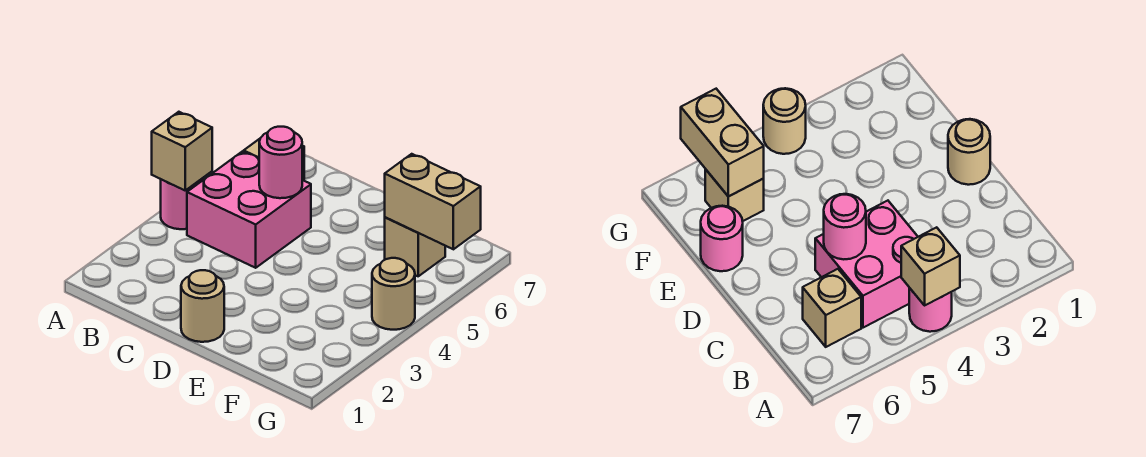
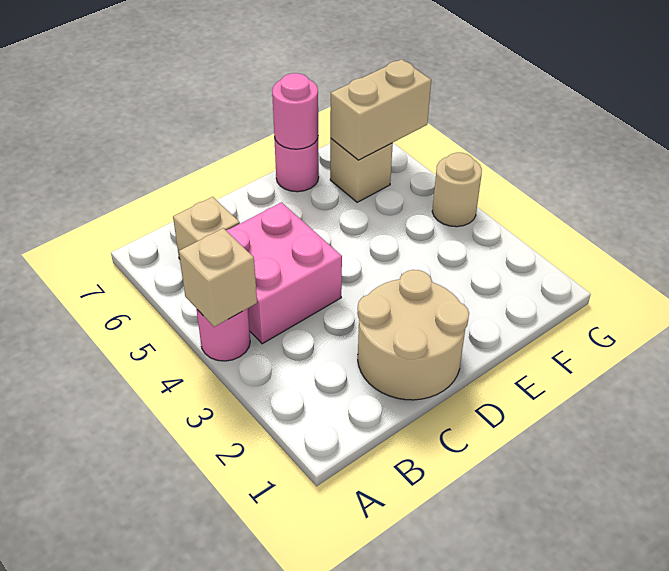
pink 1x1 round brick [259,127,302,198] -> pink 1x1 round brick moved to [272,73,318,149]
tan 1x1 round brick [181,270,224,342] -> tan 2x2 round brick [357,270,469,400]

